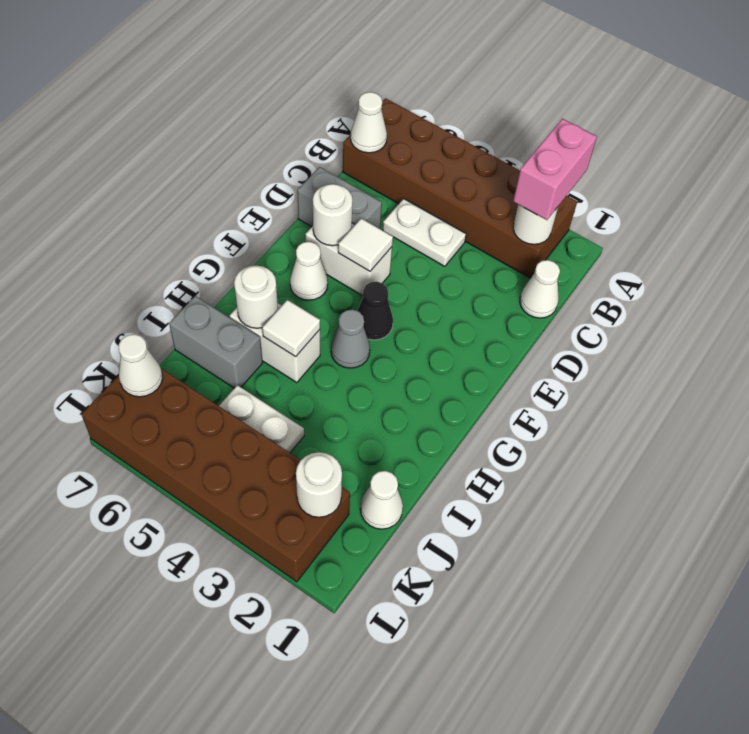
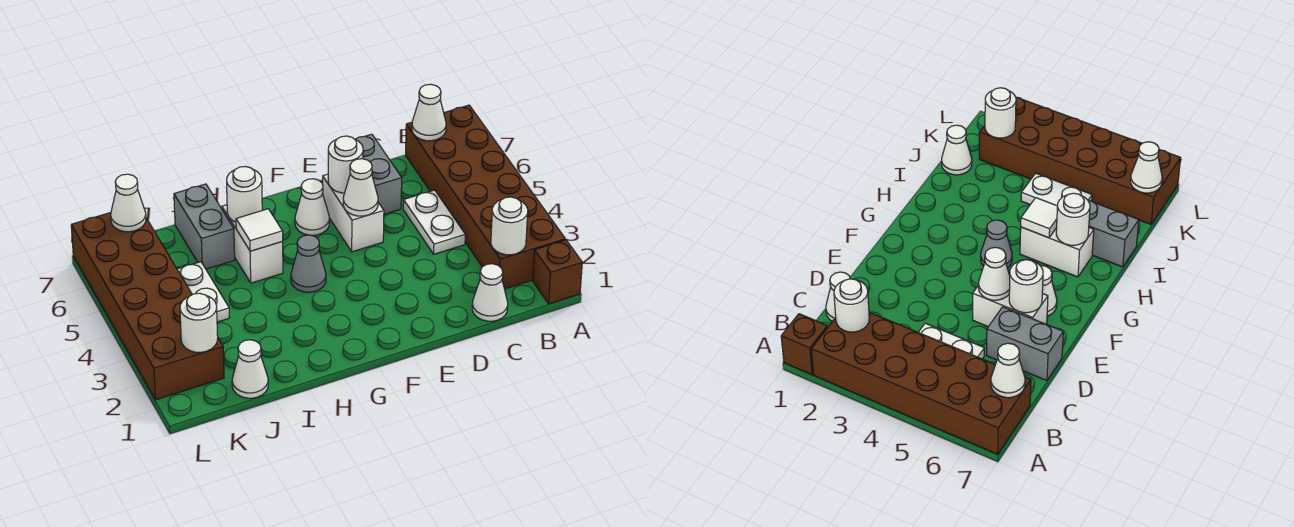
none -> brown 1x1 brick [533,240,582,304]
pink 1x2 brick [513,119,597,220] -> none
white 1x1 tile [338,218,393,271] -> white 1x1 cone [343,159,378,216]
black 1x1 cone [357,282,393,340] -> none

